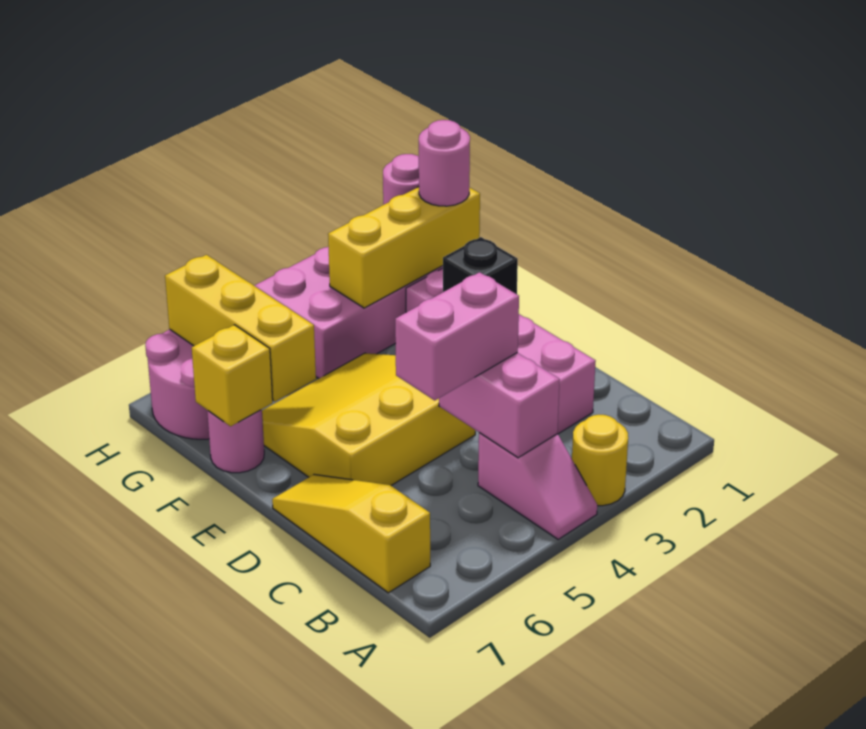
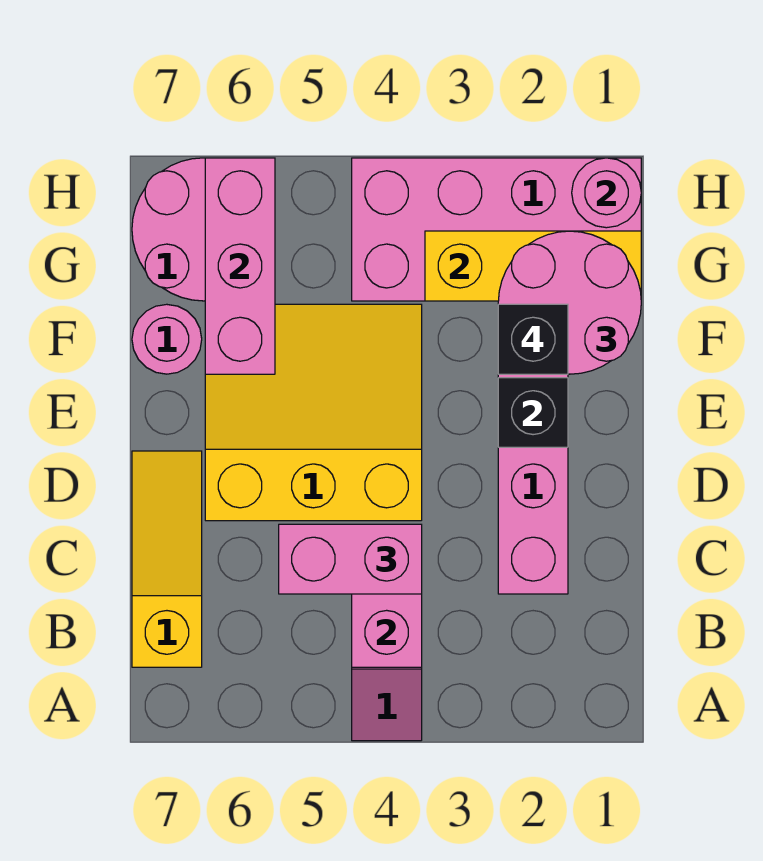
yellow 1x1 round brick [572,415,628,506] -> none
none -> black 1x1 brick [498,304,568,374]
yellow 1x3 brick [165,255,316,402] -> pink 1x3 brick [205,158,275,374]
yellow 1x1 brick [192,325,273,426] -> none
pink 1x1 round brick [419,120,470,206] -> pink 2x2 round brick [498,231,641,374]

